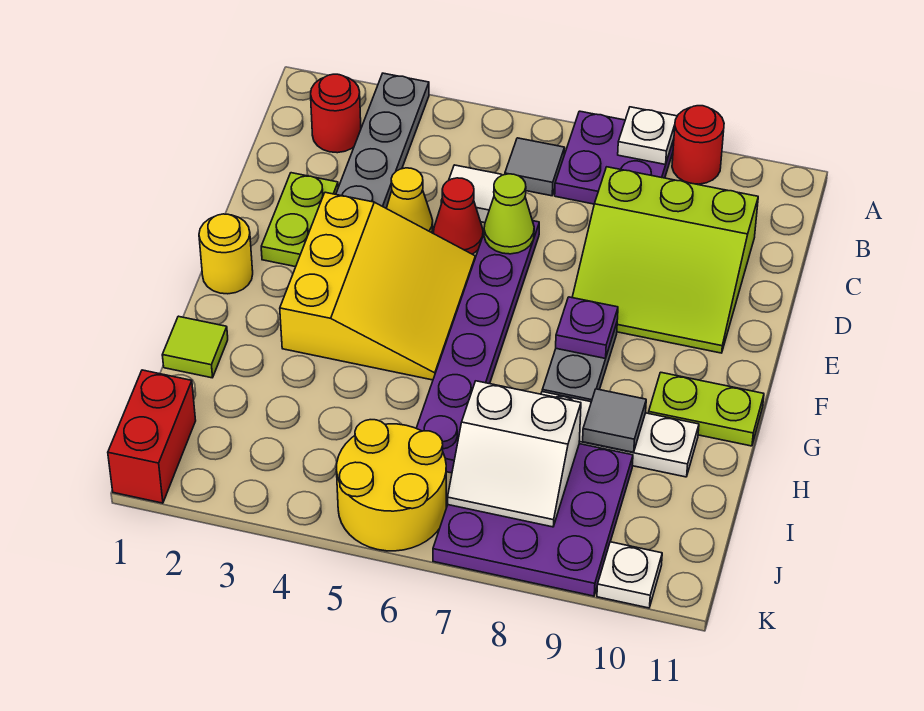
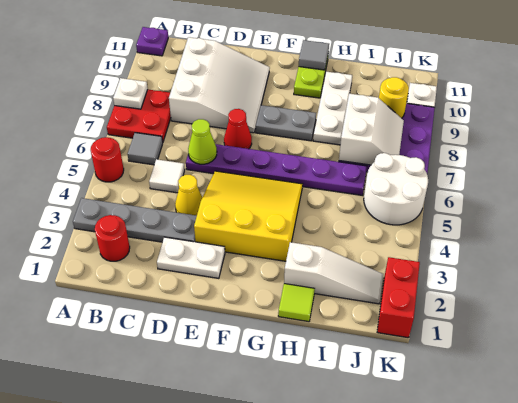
purple 2x2 plate [555,111,674,204] -> red 2x2 plate [107,90,171,142]
red 1x1 round brick [672,106,724,184] -> red 1x1 round brick moved to [91,137,124,182]
lime 3x3 slope [572,167,758,353] -> white 3x3 slope [169,37,270,133]
lime 1x2 plate [261,173,338,267] -> white 1x2 plate [157,237,225,278]
red 1x1 cone [433,178,483,254] -> red 1x1 cone moved to [224,109,252,149]
yellow 1x1 round brick [199,214,253,294] -> yellow 1x1 round brick moved to [379,77,409,118]
purple 1x1 plate [556,297,618,359] -> purple 1x1 plate moved to [136,27,168,56]
none -> white 1x3 slope [284,242,383,304]
grey 1x1 tile [583,389,646,452] -> grey 1x1 tile moved to [299,40,329,70]
red 1x2 brick [108,370,196,503] -> red 1x2 brick turned to [377,257,420,338]
yellow 2x2 round brick [336,420,446,551] -> white 2x2 round brick [364,153,428,225]

